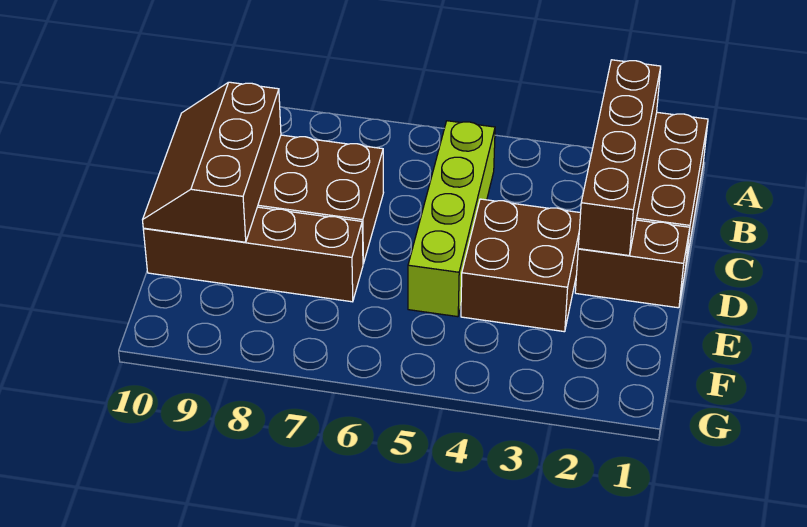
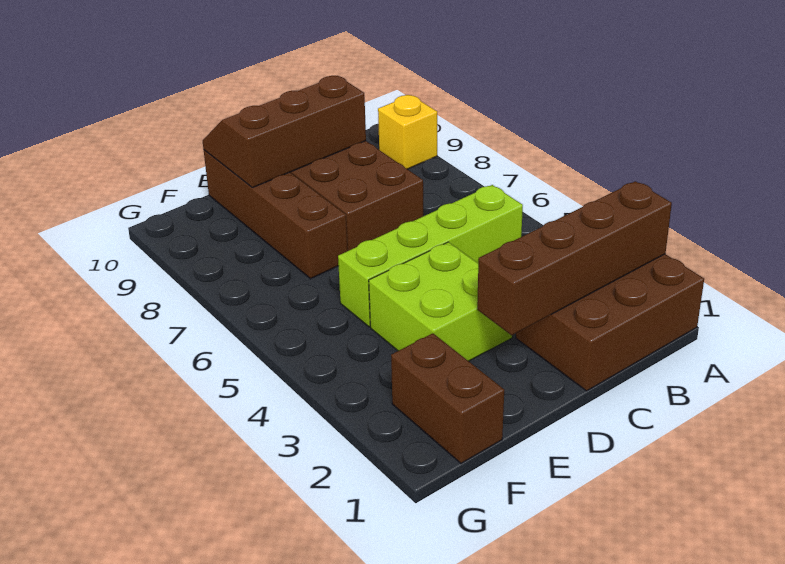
none -> yellow 1x1 brick [378,95,437,169]
brown 1x2 brick [575,220,690,308] -> brown 1x2 brick moved to [391,333,504,463]
brown 2x2 brick [461,199,581,332] -> lime 2x2 brick [369,242,512,361]

